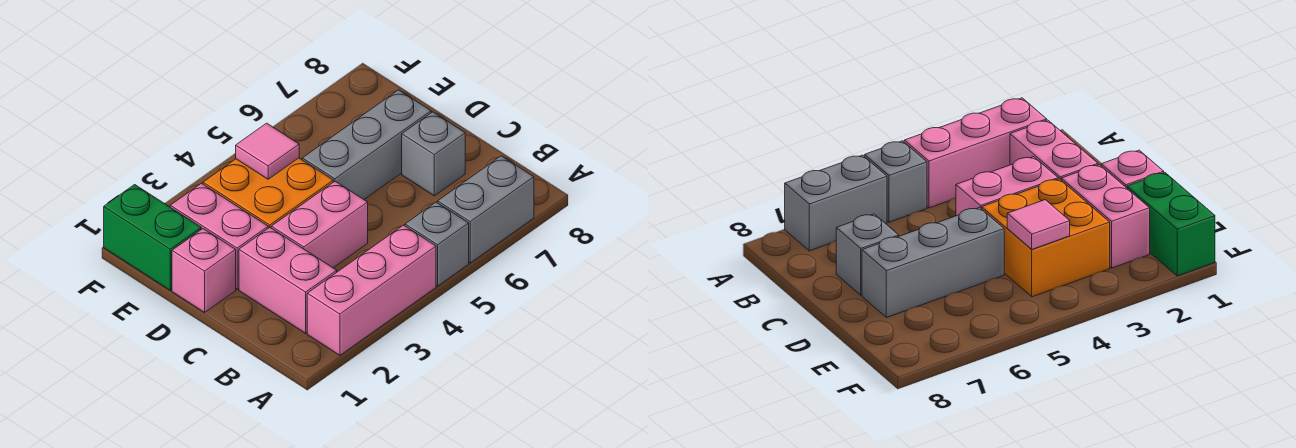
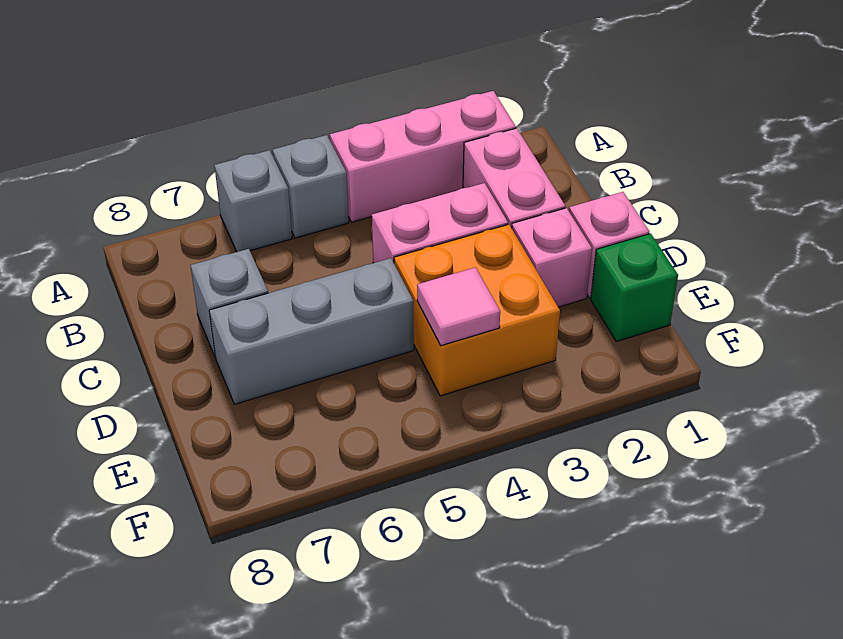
grey 1x2 brick [438,156,534,263] -> grey 1x1 brick [214,150,292,252]
pink 1x2 brick [170,183,268,289] -> pink 1x1 brick [512,208,592,307]
green 1x2 brick [104,185,201,290] -> green 1x1 brick [591,233,678,342]

